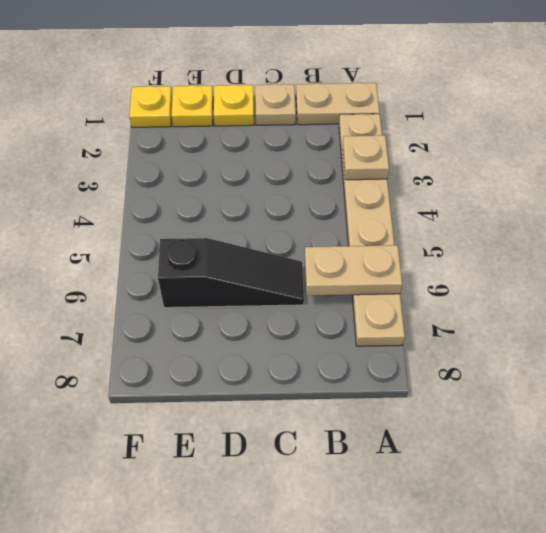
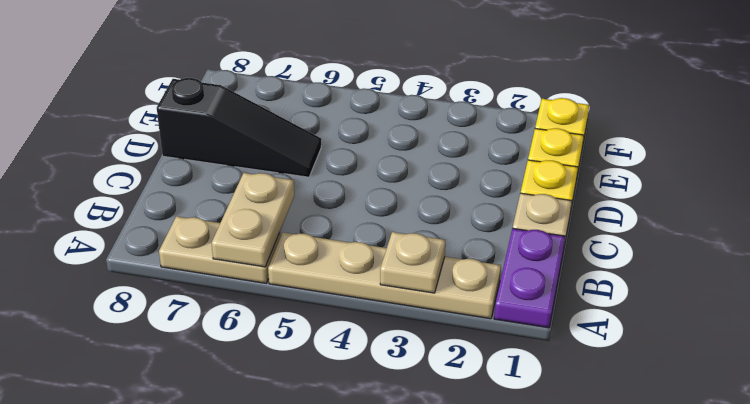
tan 1x2 plate [296,83,380,125] -> purple 1x2 plate [494,228,565,328]
black 1x3 slope [158,238,304,308] -> black 1x3 slope turned to [157,78,321,177]

